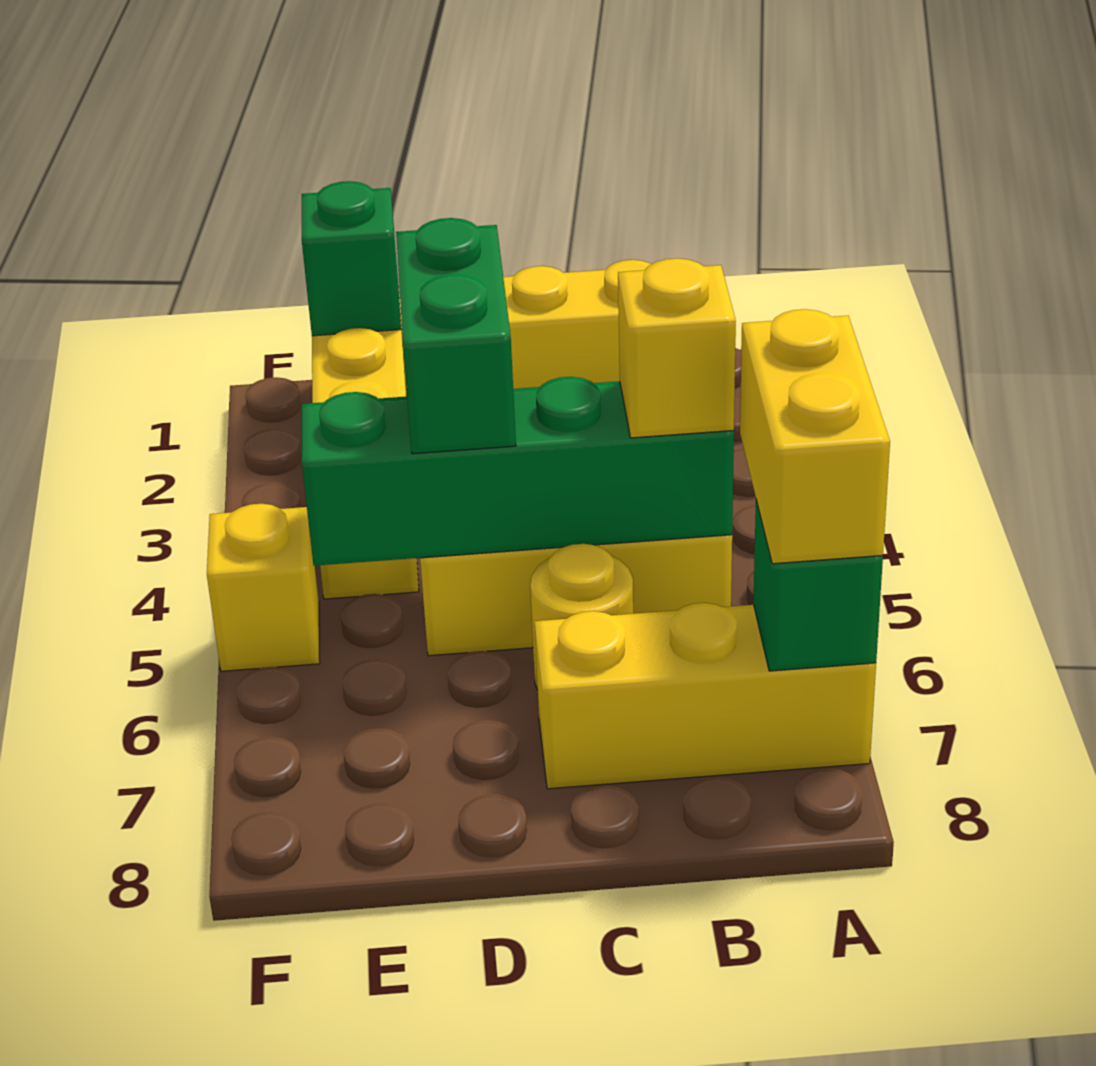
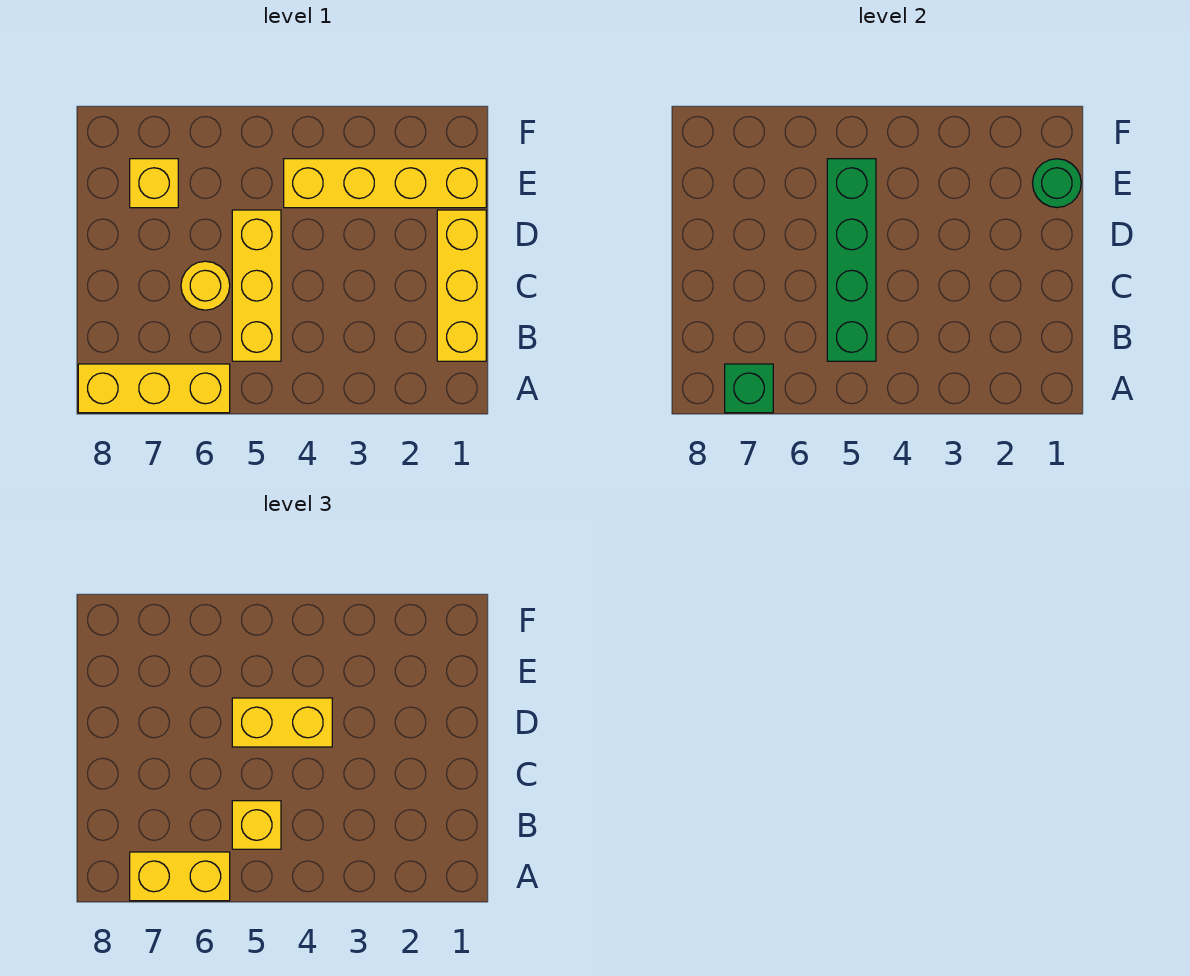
yellow 1x3 brick [535,603,876,789] -> yellow 1x3 brick turned to [78,364,230,413]
green 1x2 brick [396,218,516,454] -> yellow 1x2 brick [232,698,332,747]
green 1x1 brick [302,181,401,336] -> green 1x1 round brick [1033,159,1081,208]
yellow 1x1 brick [207,504,320,671] -> yellow 1x1 brick moved to [130,159,178,208]

